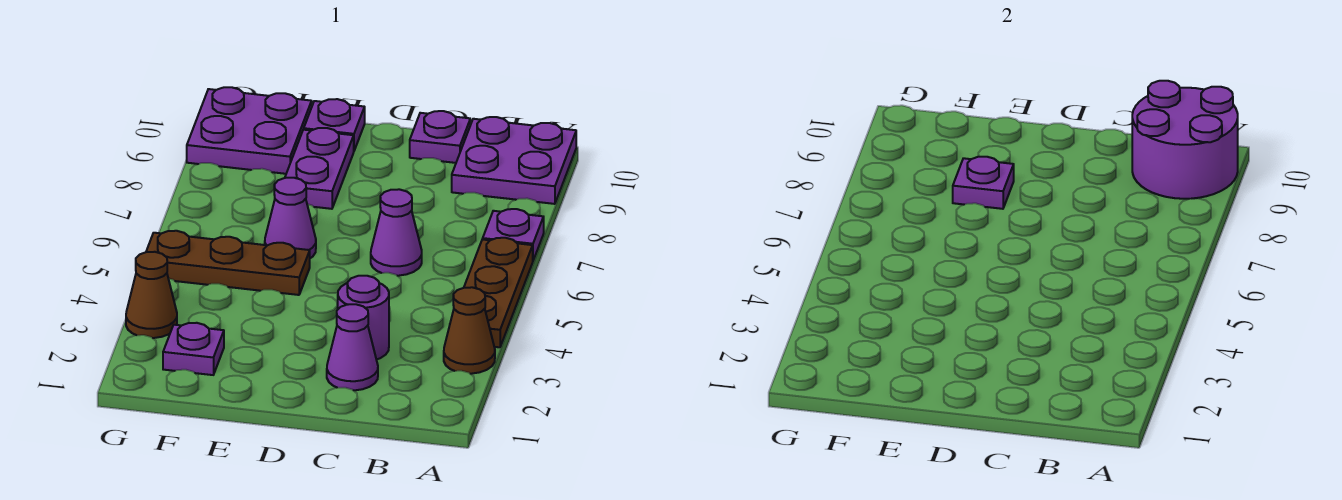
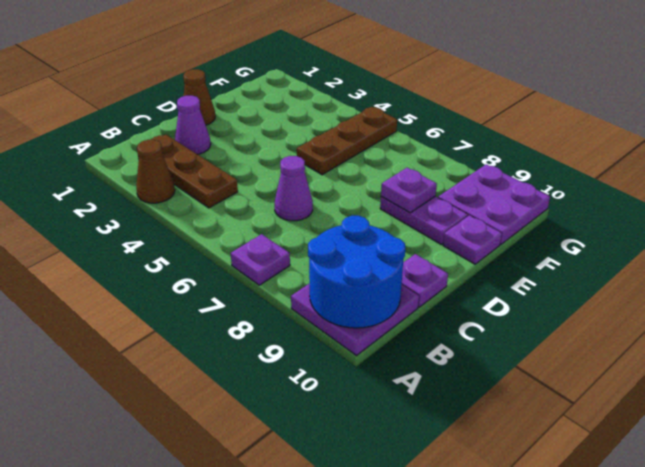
brown 1x3 plate [464,238,533,347] -> brown 1x3 plate moved to [137,134,238,208]
purple 2x2 round brick [1132,81,1238,199] -> blue 2x2 round brick [308,216,405,328]
purple 1x1 round brick [338,276,389,360] -> none
purple 1x1 cone [265,178,316,258] -> none
purple 1x1 plate [163,323,224,375] -> none
brown 1x1 cone [126,252,177,338] -> brown 1x1 cone moved to [183,69,215,125]

